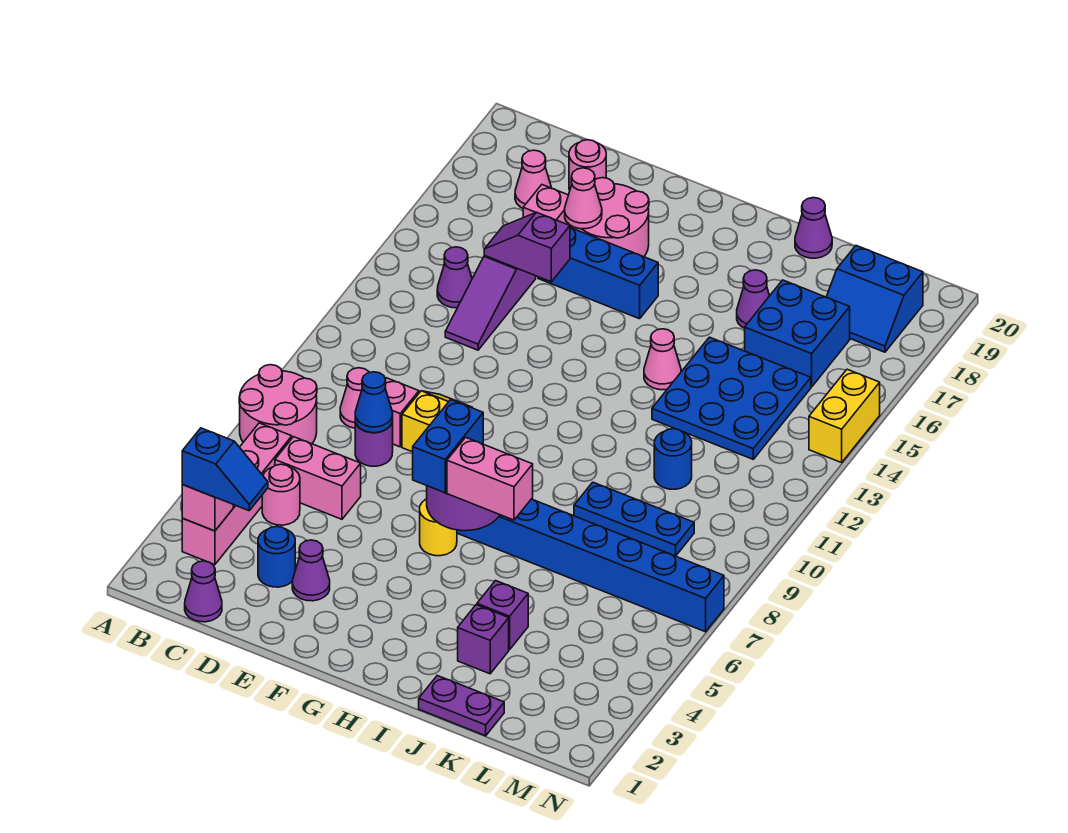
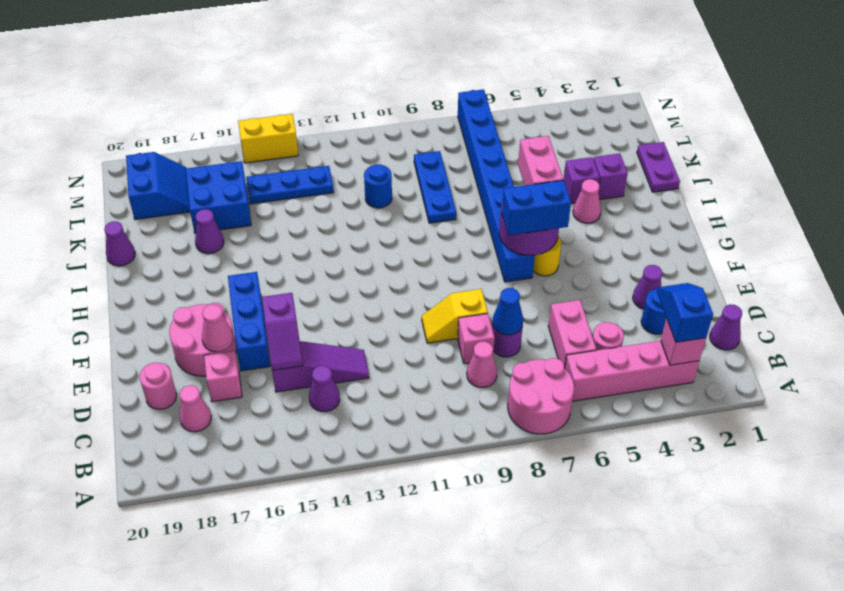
pink 1x1 cone [644,329,681,390] -> pink 1x1 cone moved to [573,179,601,223]
blue 3x3 plate [652,337,811,459] -> blue 1x3 plate [246,166,333,204]

